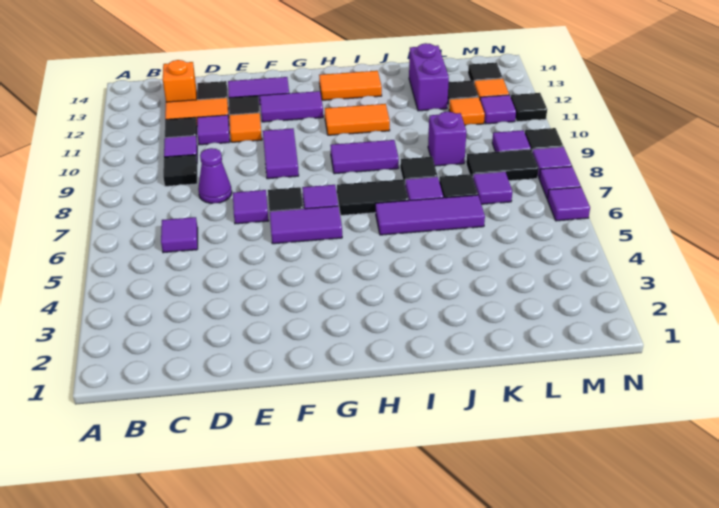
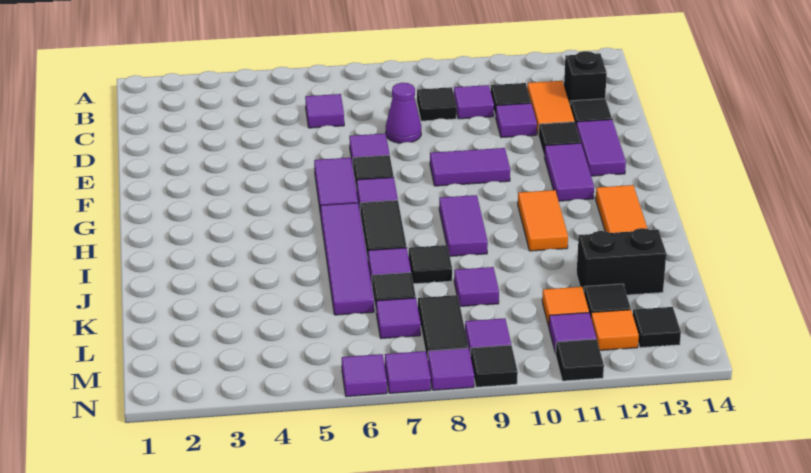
orange 1x1 brick [163,60,197,102] -> black 1x1 brick [564,51,607,104]
orange 1x1 tile [229,113,262,142] -> none
purple 1x3 tile [376,195,485,235] -> purple 1x4 tile [321,203,374,315]
purple 1x1 brick [428,112,466,166] -> purple 1x1 tile [454,267,499,306]
purple 1x2 brick [409,43,449,111] -> black 1x2 brick [577,228,666,295]

